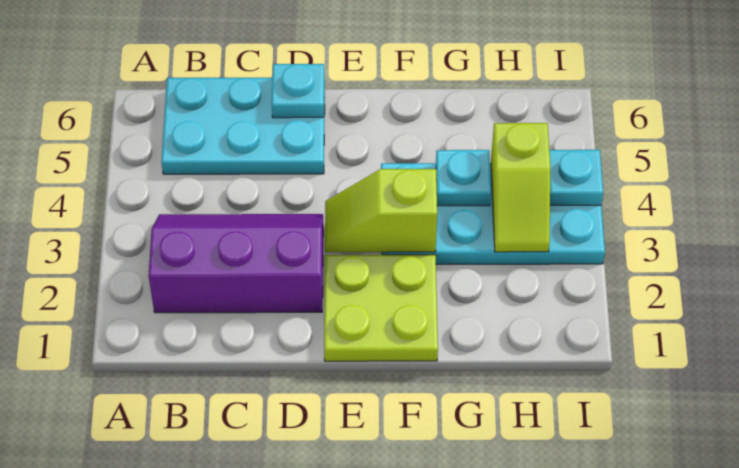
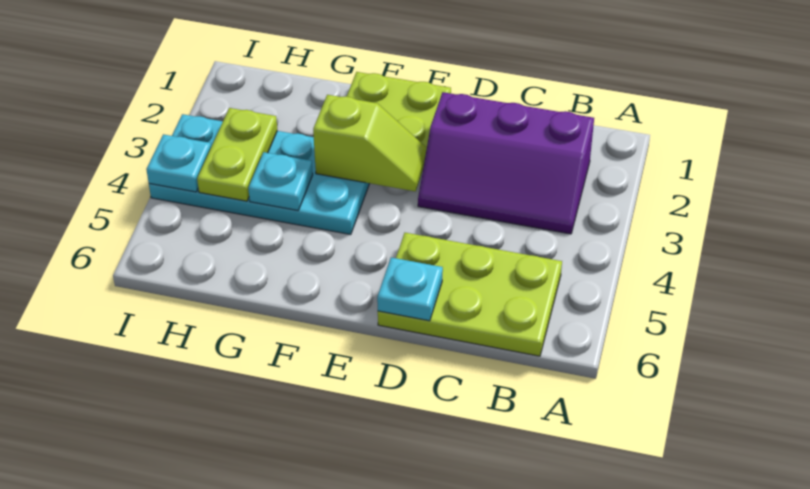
cyan 2x3 plate [162,78,325,174] -> lime 2x3 plate [378,233,562,356]
lime 1x2 slope [491,123,550,252] -> lime 1x2 plate [197,108,277,201]

